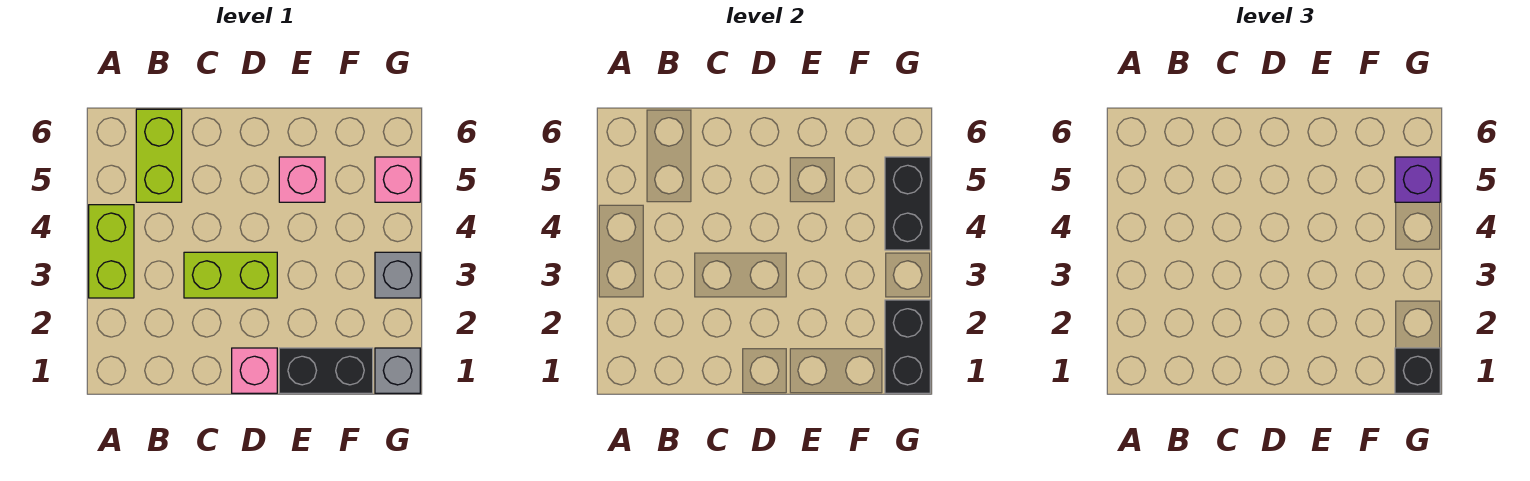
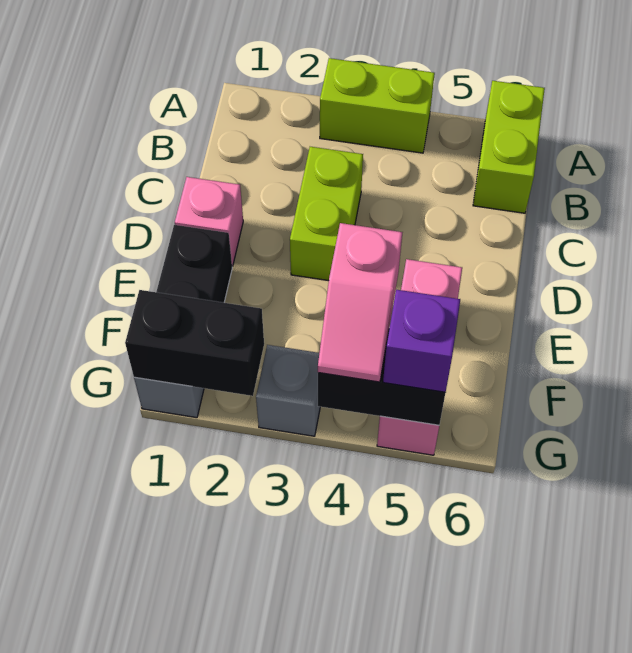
lime 1x2 brick [136,109,182,202] -> lime 1x2 brick turned to [473,81,545,213]
none -> pink 1x2 slope [318,223,402,382]
black 1x1 brick [1395,348,1440,393] -> none

